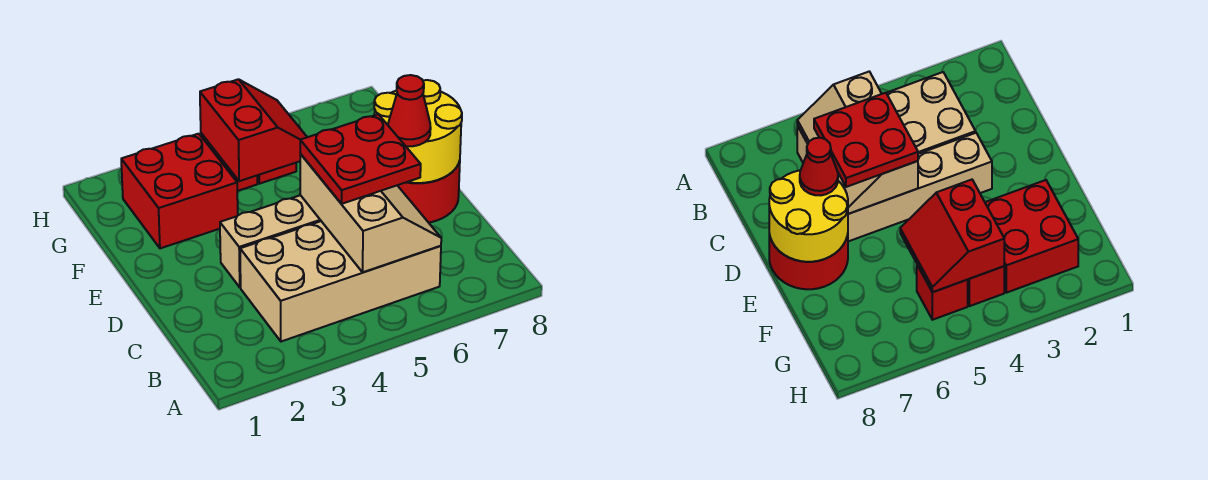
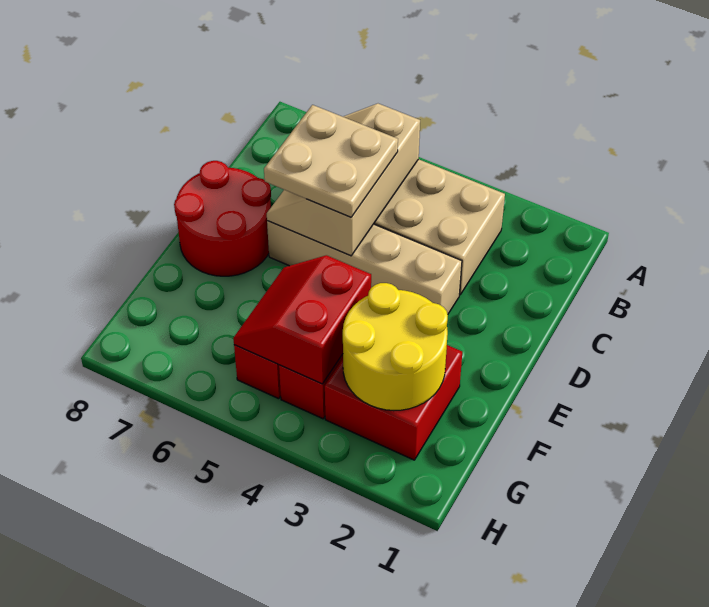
red 2x2 plate [300,114,421,204] -> tan 2x2 plate [264,105,398,217]
yellow 2x2 round brick [374,80,462,183] -> yellow 2x2 round brick moved to [343,283,448,411]
red 1x1 cone [388,75,431,146] -> none

